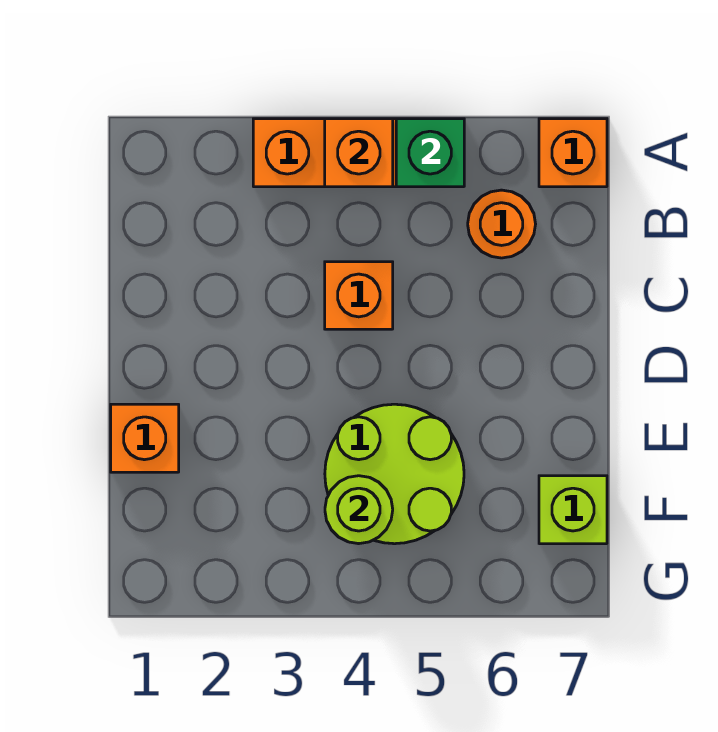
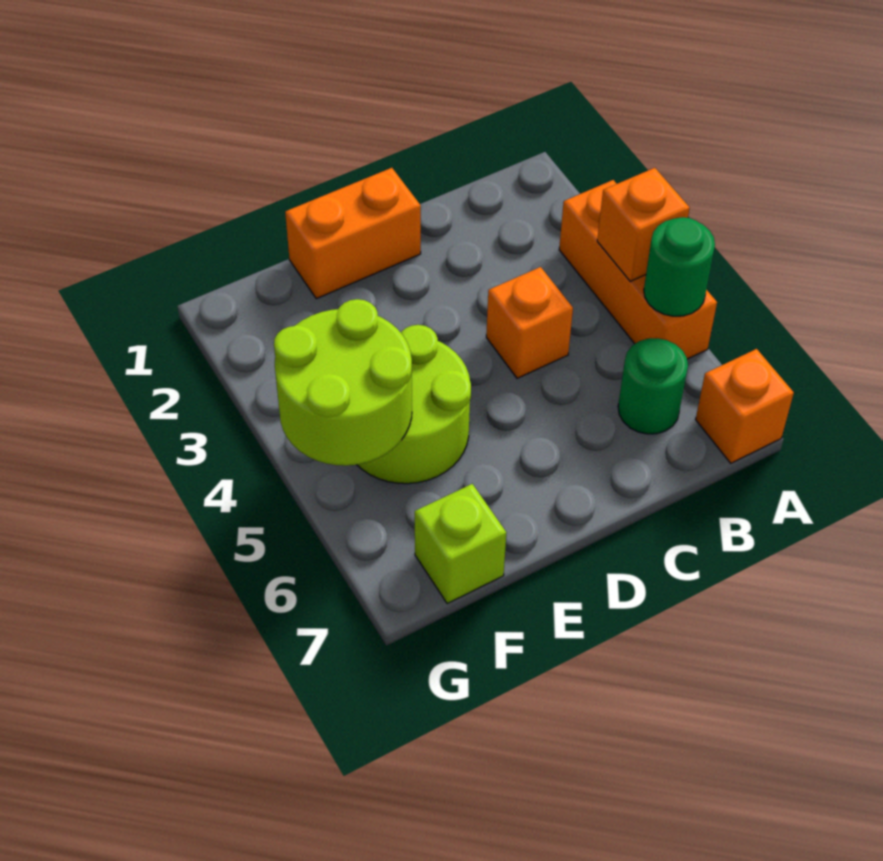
green 1x1 brick [396,119,464,187] -> green 1x1 round brick [644,217,715,316]
orange 1x1 round brick [468,190,536,258] -> green 1x1 round brick [618,338,688,434]
orange 1x1 brick [111,404,179,472] -> orange 1x2 brick [285,168,421,299]
lime 1x1 round brick [325,476,393,544] -> lime 2x2 round brick [274,299,412,466]

